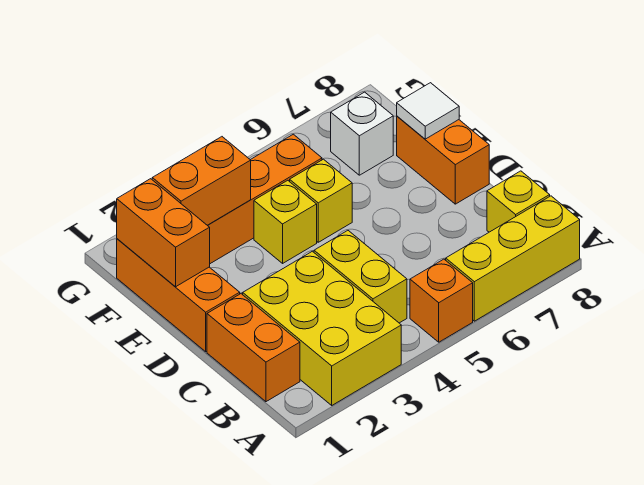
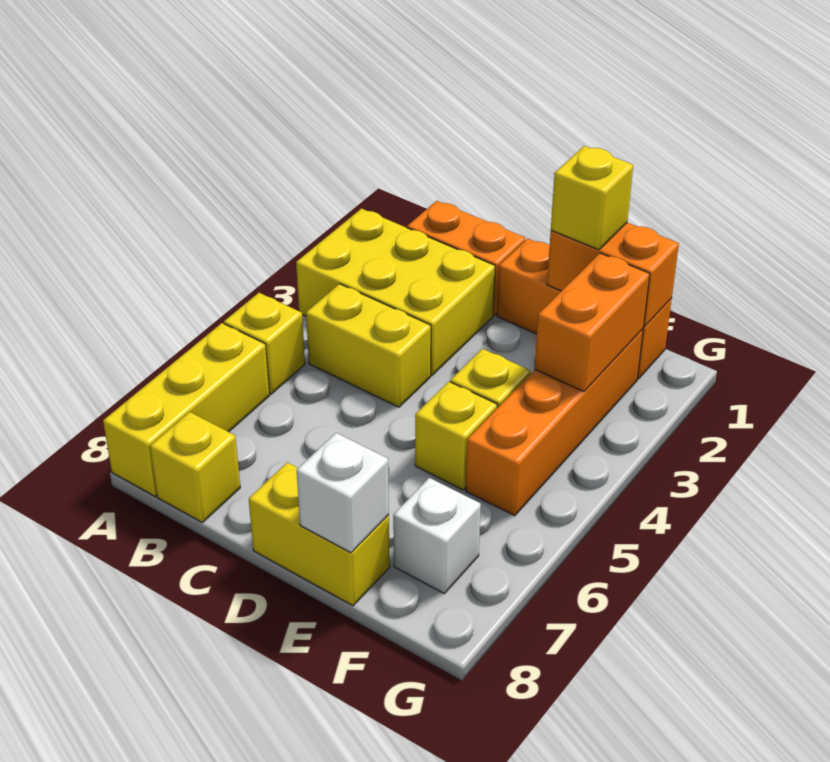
orange 1x1 brick [410,259,473,342] -> yellow 1x1 brick [224,293,305,394]
orange 1x2 brick [397,116,489,204] -> yellow 1x2 brick [249,462,390,606]
none -> yellow 1x1 brick [551,146,633,250]
white 1x1 tile [397,83,459,139] -> white 1x1 brick [297,433,389,553]

